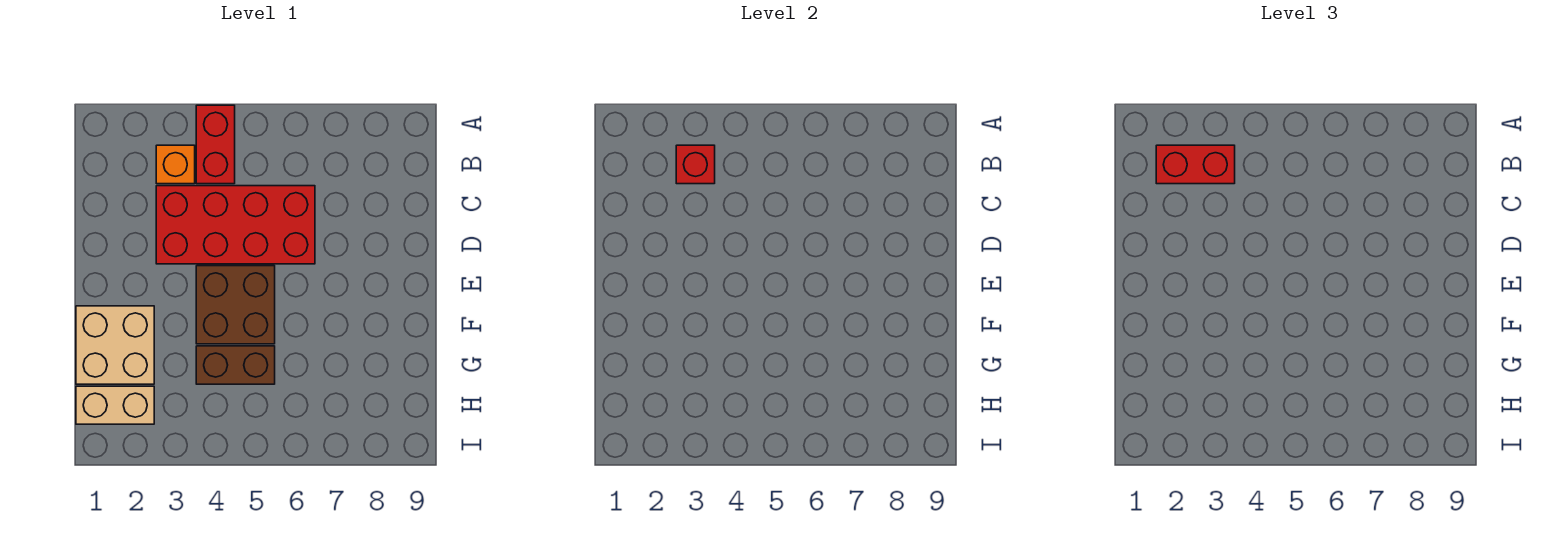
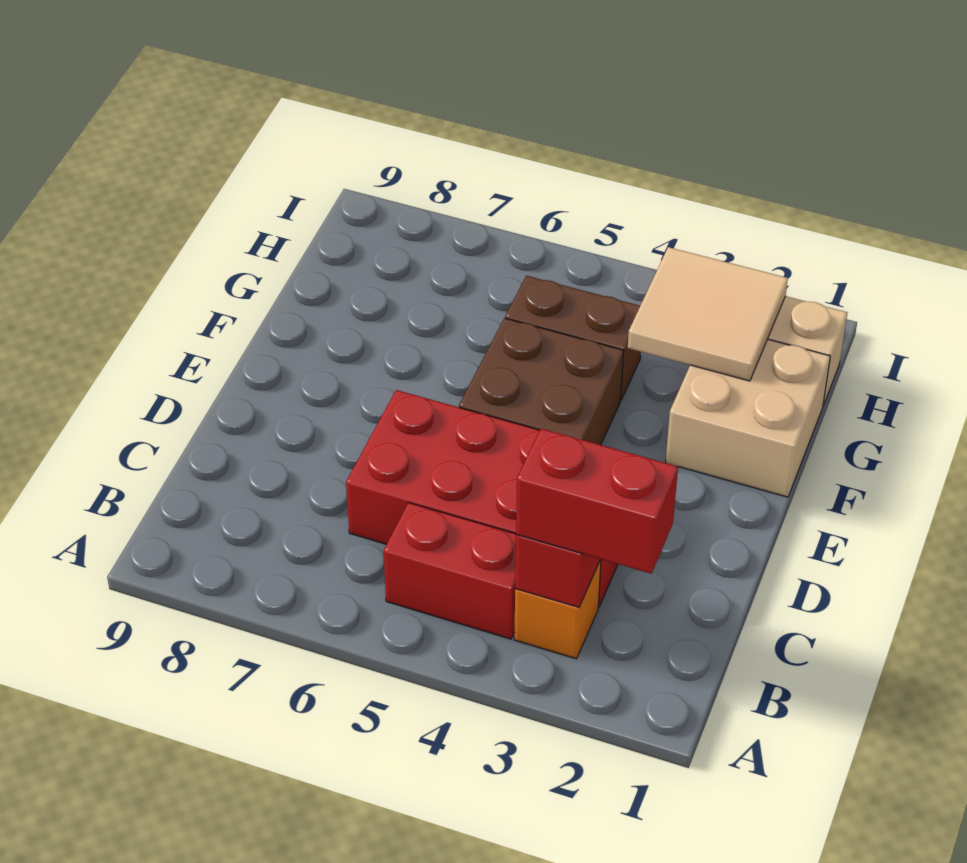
red 1x2 brick [196,105,235,184] -> red 1x2 brick turned to [384,503,516,639]
none -> tan 2x2 tile [628,247,788,381]

